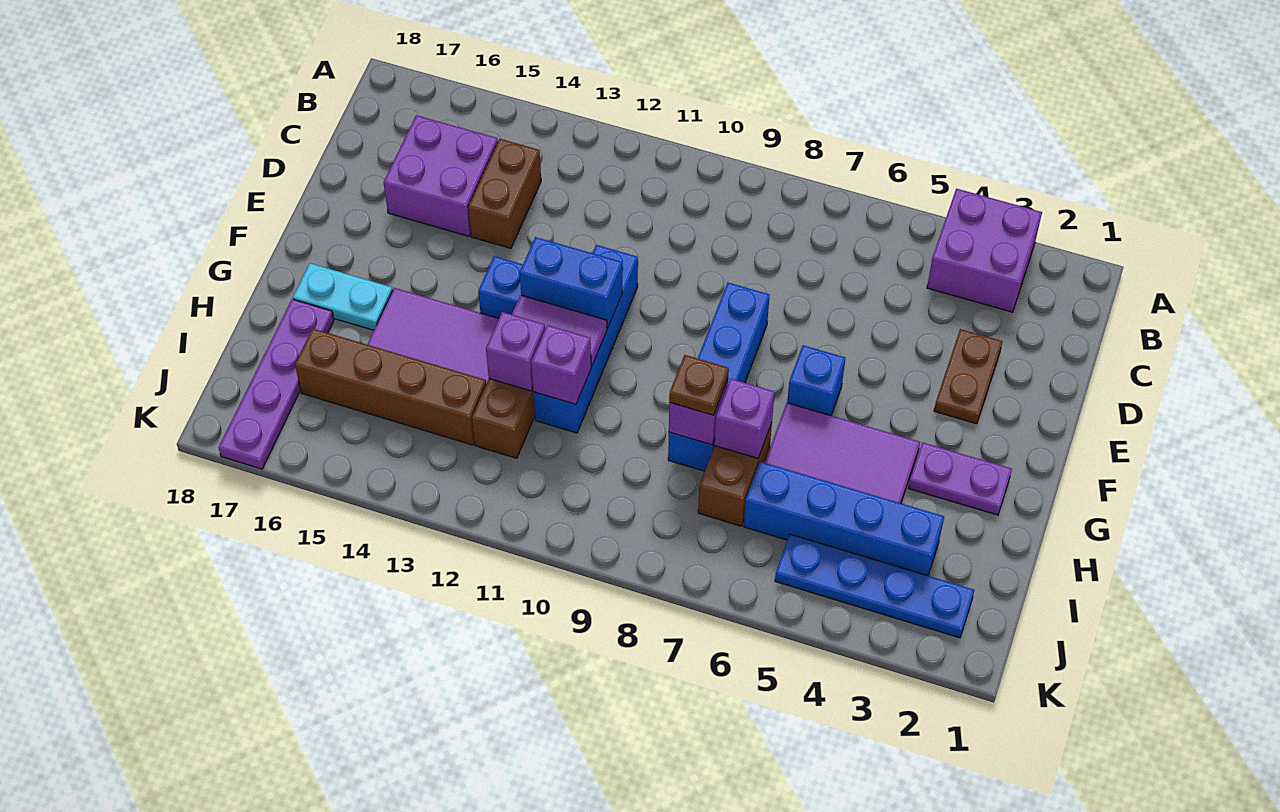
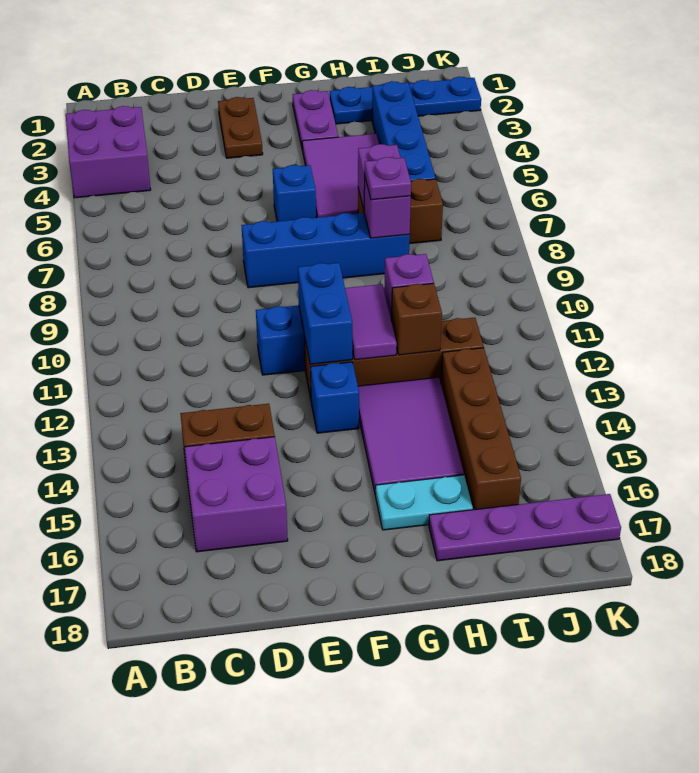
brown 1x2 plate [934,329,1003,424] -> brown 1x2 plate turned to [218,97,263,158]
cyan 1x2 plate [293,263,393,330] -> cyan 1x2 plate turned to [375,475,473,530]
brown 1x1 plate [669,355,729,415] -> purple 1x1 plate [364,157,411,200]
purple 1x1 brick [486,312,545,391] -> brown 1x1 brick [392,283,442,355]
blue 1x4 plate [775,534,974,638] -> blue 1x4 plate turned to [330,77,481,124]

